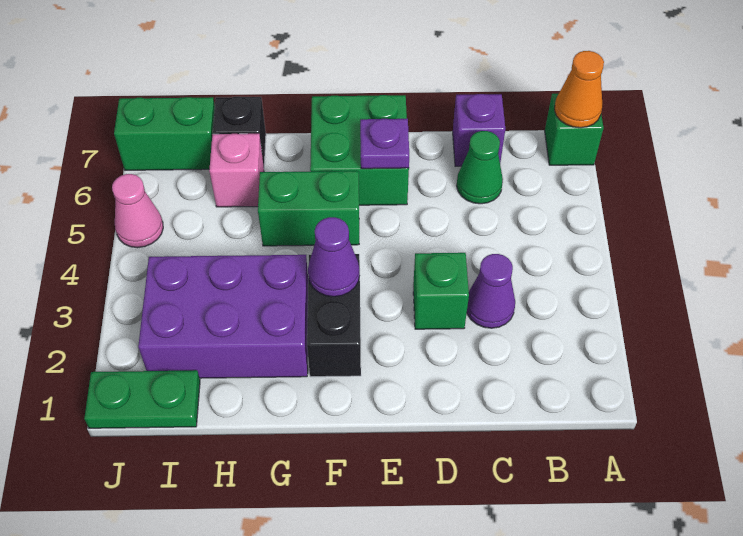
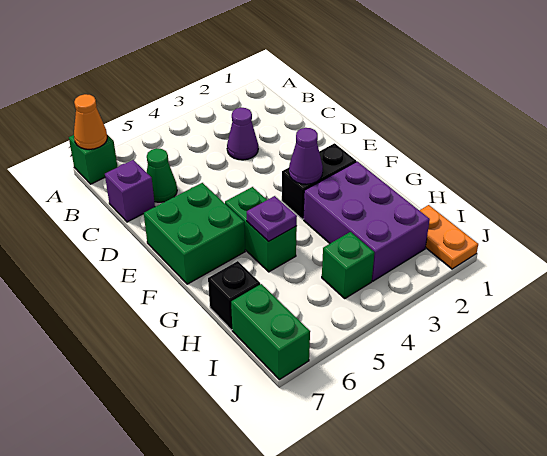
green 1x1 brick [413,253,469,329] -> green 1x1 brick moved to [322,232,374,298]
purple 1x1 plate [360,119,409,169] -> purple 1x1 plate moved to [247,196,297,242]
pink 1x1 brick [209,134,264,207] -> none
green 1x2 plate [84,370,200,428] -> orange 1x2 plate [419,205,478,269]
pink 1x1 cone [112,174,163,248] -> none

